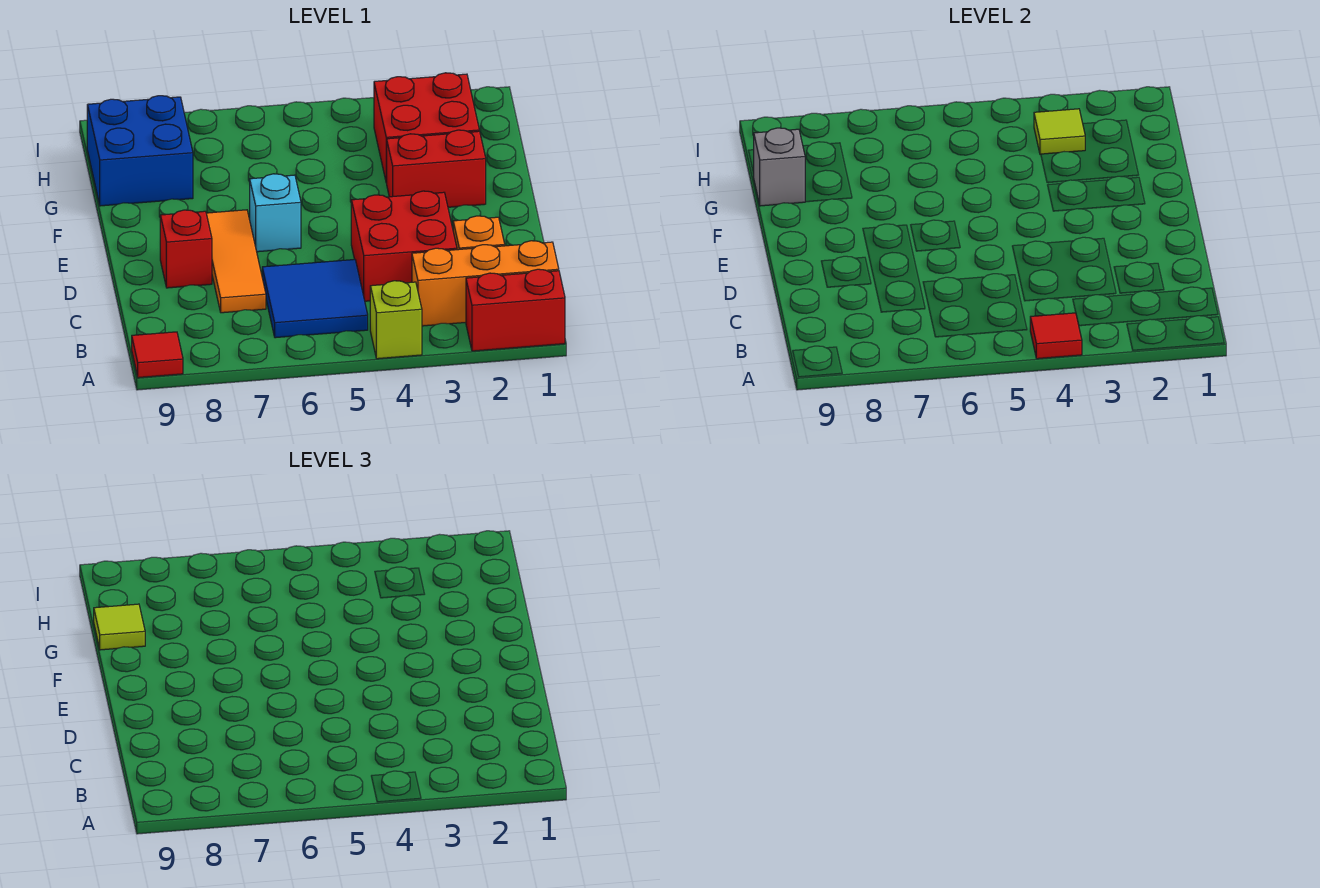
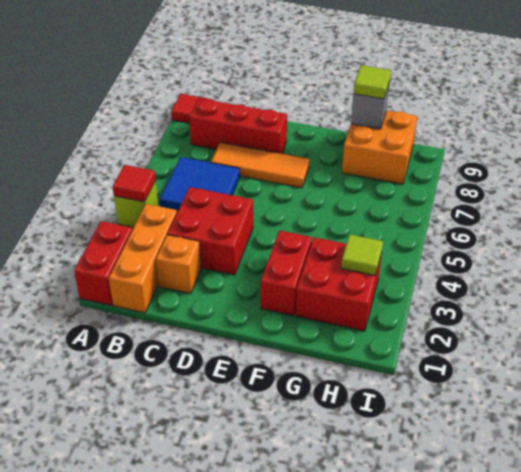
red 1x1 brick [160,210,212,288] -> red 1x3 brick [189,98,287,154]
cyan 1x1 brick [250,174,301,252] -> none
blue 2x2 brick [87,96,193,206] -> orange 2x2 brick [342,111,417,184]

